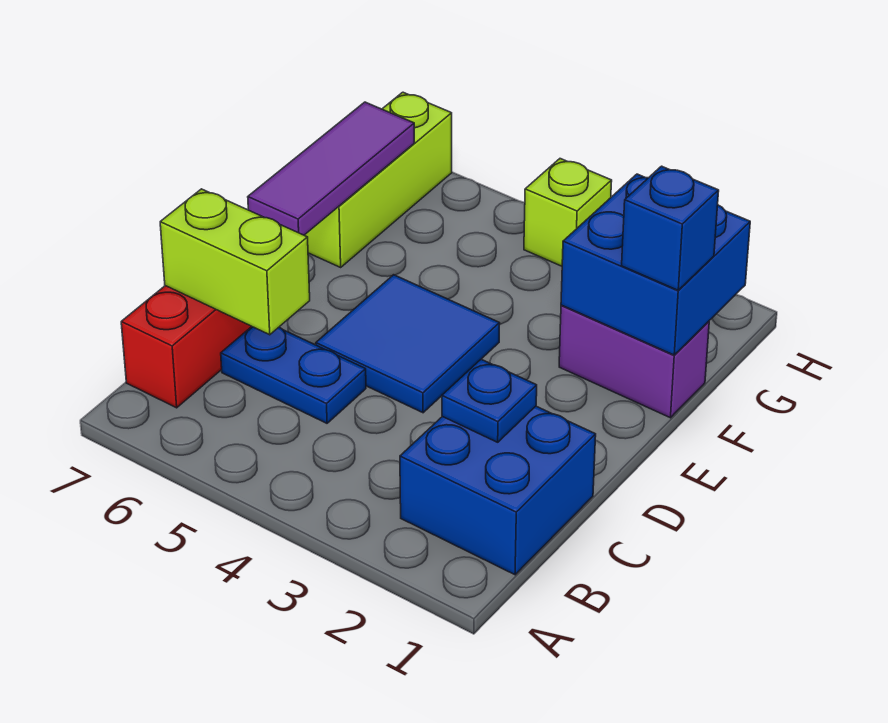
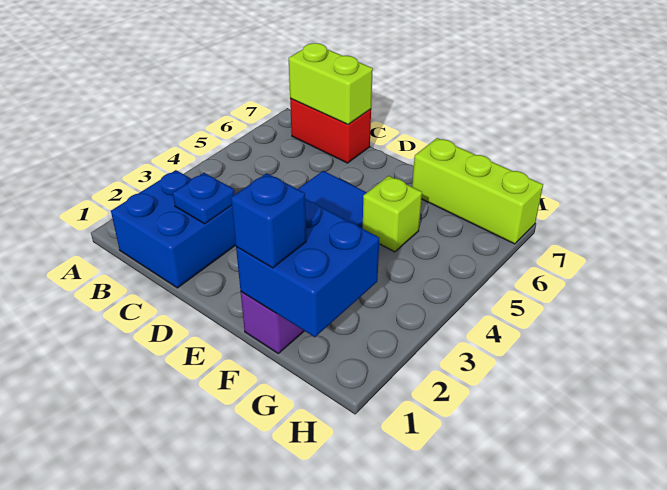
blue 1x2 plate [221,327,366,423] -> none
lime 1x2 brick [160,189,310,335] -> lime 1x2 brick turned to [289,43,373,124]
purple 1x3 tile [248,102,414,235] -> none
lime 1x1 brick [524,159,612,266] -> lime 1x1 brick moved to [363,176,422,252]

